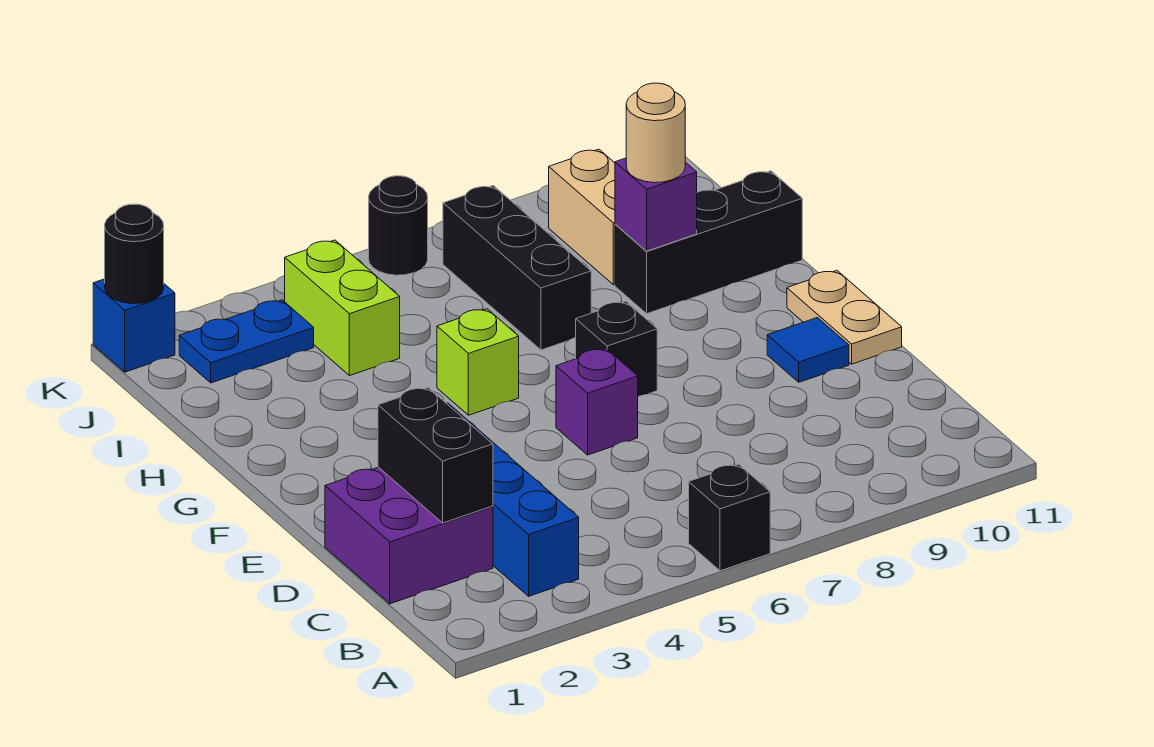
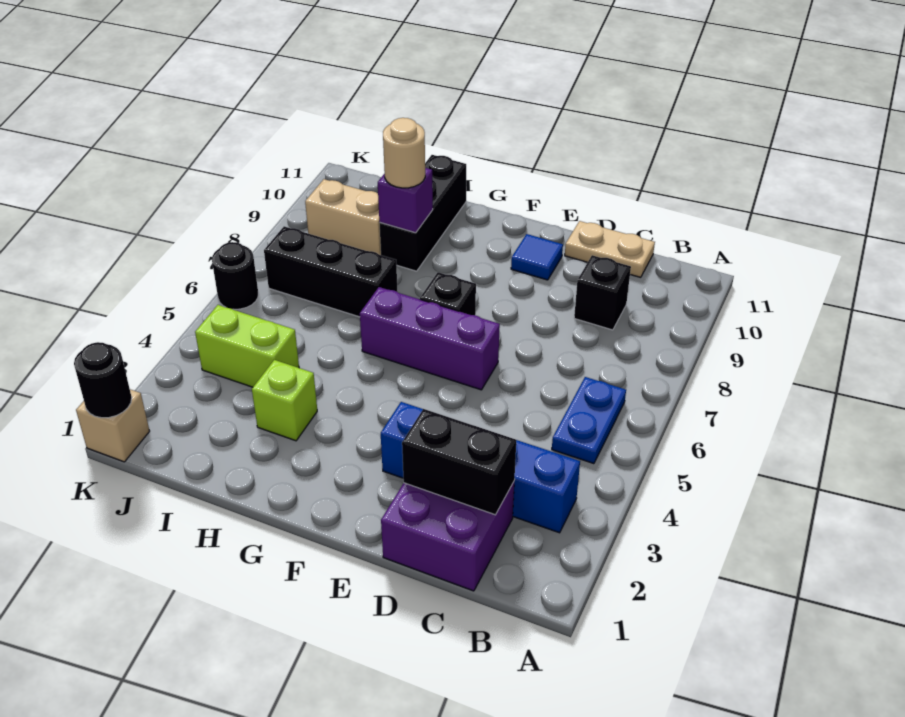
black 1x1 brick [689,464,770,571] -> black 1x1 brick moved to [574,255,631,330]
purple 1x1 brick [556,349,638,455] -> purple 1x3 brick [360,287,500,390]
tan 1x2 plate [787,271,902,364] -> tan 1x2 plate moved to [565,221,655,277]
lime 1x1 brick [437,309,519,415] -> lime 1x1 brick moved to [252,360,317,441]
blue 1x2 plate [179,300,314,383] -> blue 1x2 plate moved to [552,377,626,464]
blue 1x1 brick [93,279,175,372] -> tan 1x1 brick [76,389,150,462]

